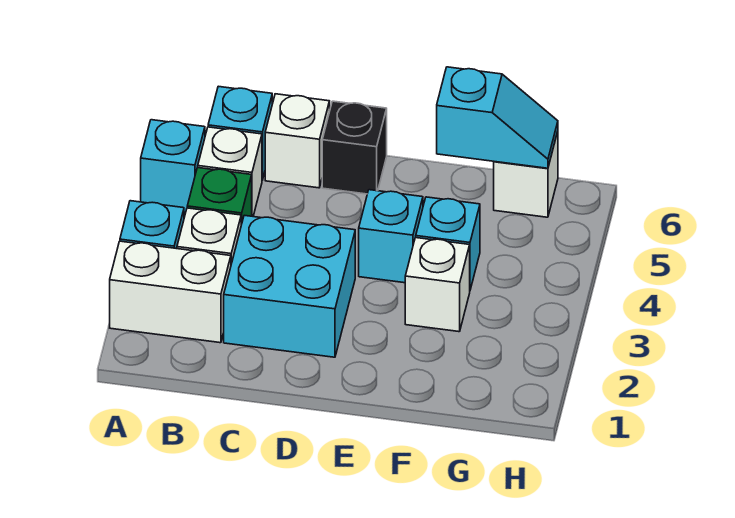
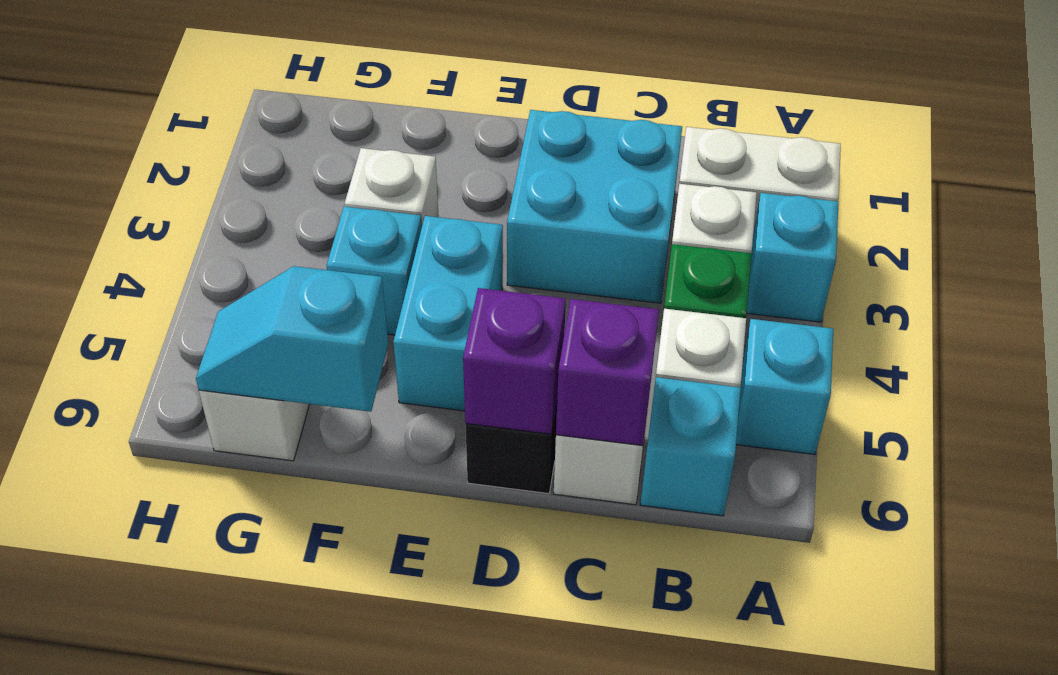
none -> purple 1x1 brick [556,299,659,446]
none -> purple 1x1 brick [463,288,566,434]
cyan 1x1 brick [359,190,423,283] -> cyan 1x2 brick [393,216,503,411]

